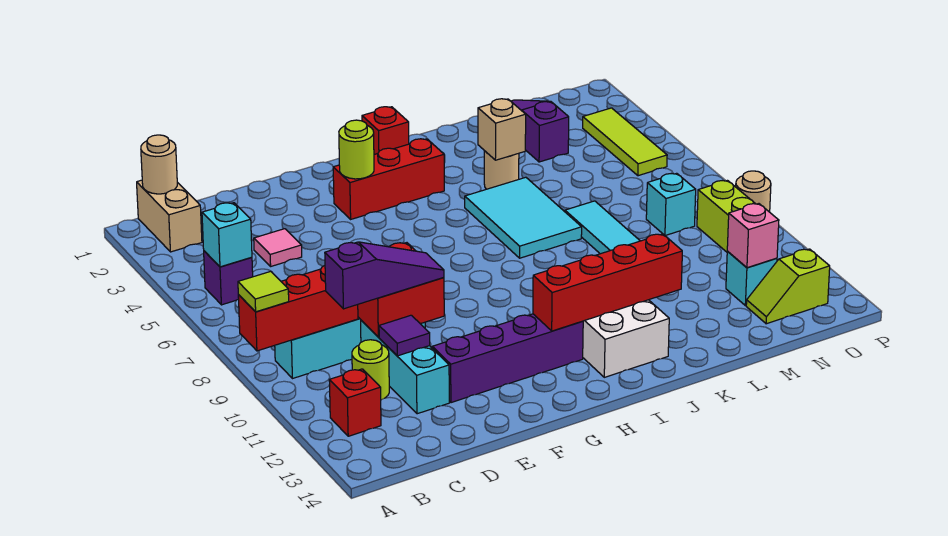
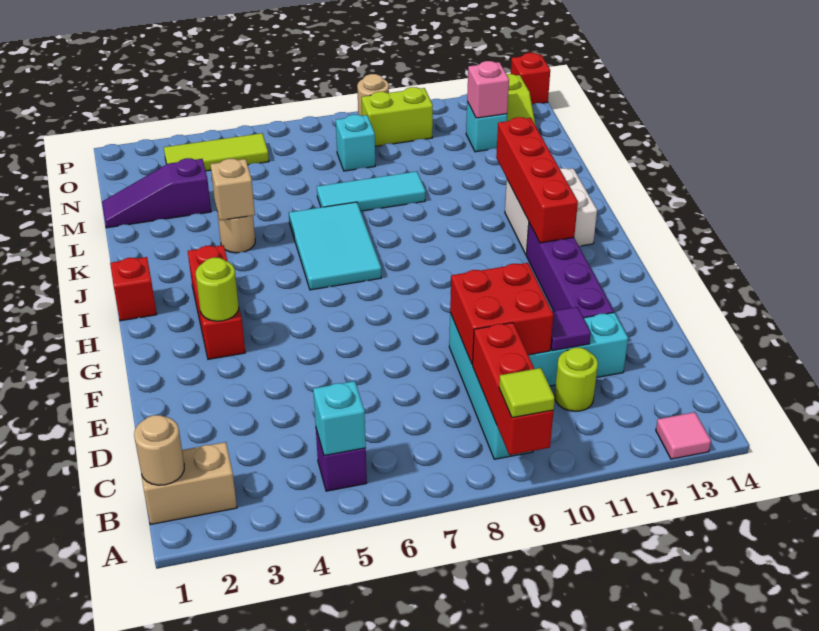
red 1x1 brick [329,369,381,436] -> red 1x1 brick moved to [511,53,550,104]
purple 1x3 slope [325,242,444,309] -> none
pink 1x1 tile [254,229,302,266] -> pink 1x1 tile moved to [656,412,711,459]
cyan 2x3 tile [465,177,582,258] -> cyan 2x3 tile turned to [289,202,381,290]

